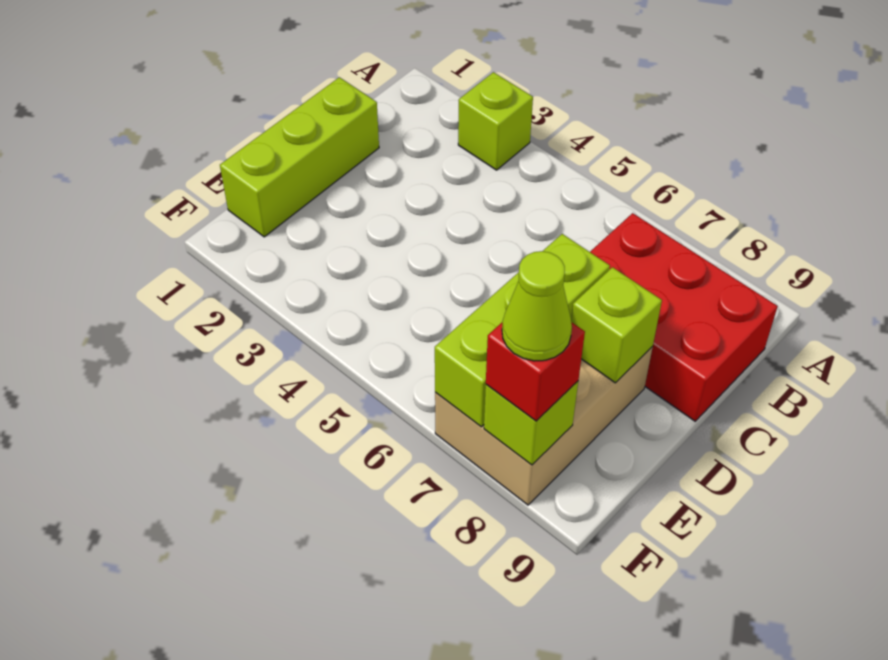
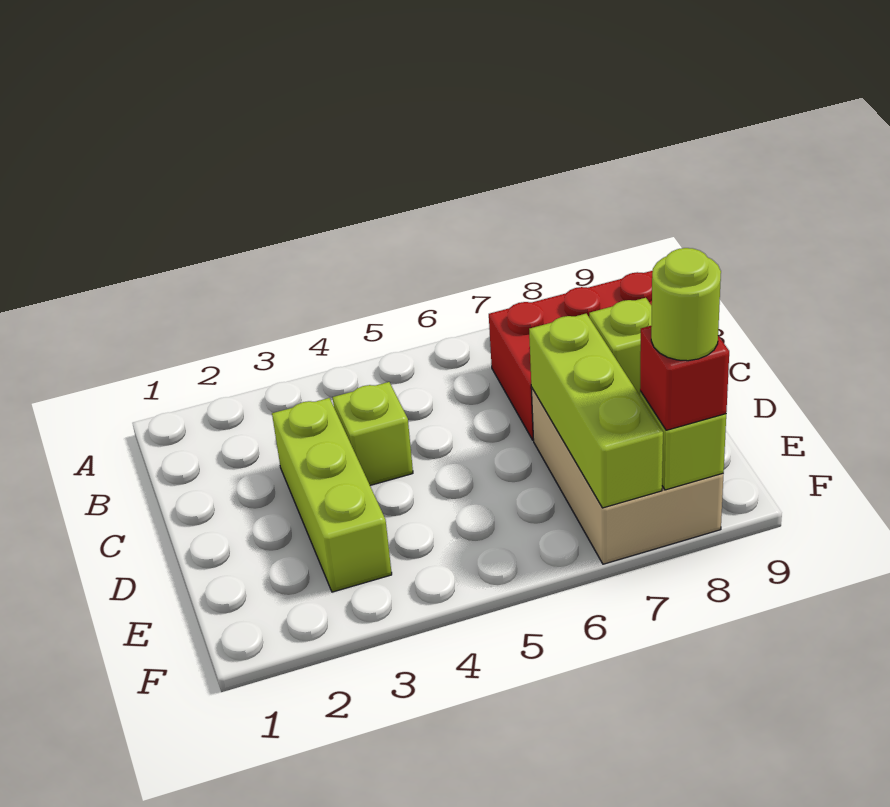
lime 1x1 brick [458,72,533,170] -> lime 1x1 brick moved to [333,382,413,485]
lime 1x3 brick [220,77,379,237] -> lime 1x3 brick moved to [272,398,392,592]
lime 1x1 cone [502,251,572,361] -> lime 1x1 round brick [651,248,721,361]

